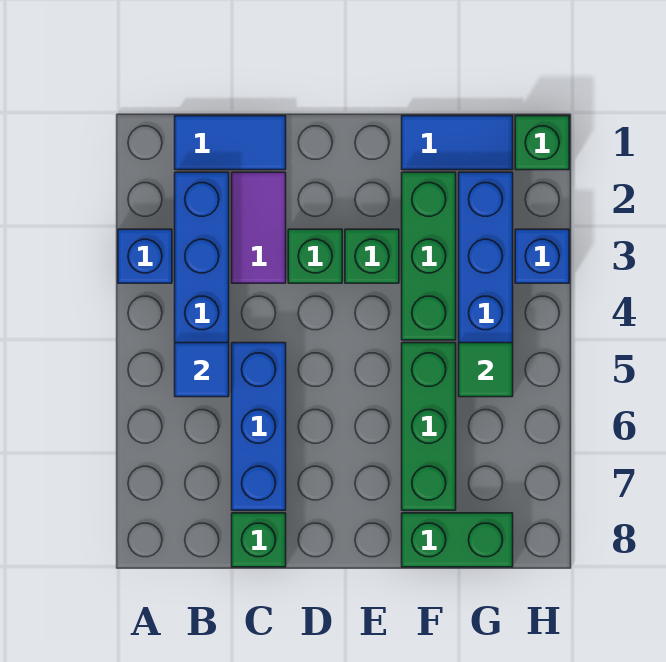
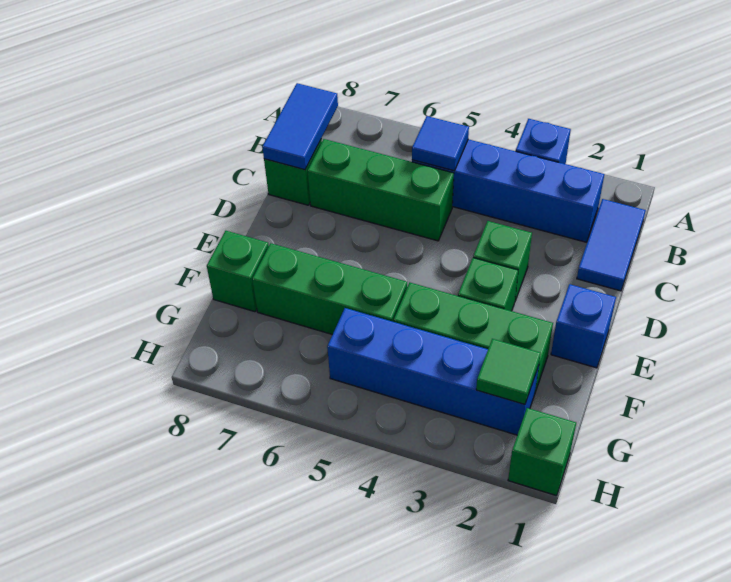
purple 1x2 tile [232,172,286,283] -> none
blue 1x3 brick [232,343,286,510] -> green 1x3 brick [307,139,454,241]
blue 1x2 tile [402,116,513,170] -> blue 1x2 tile moved to [262,83,338,170]
green 1x2 brick [402,513,513,567] -> green 1x1 brick [207,231,269,312]
green 1x1 tile [459,343,513,397] -> green 1x1 tile moved to [476,339,541,404]
blue 1x1 brick [515,229,569,283] -> blue 1x1 brick moved to [551,284,616,368]

